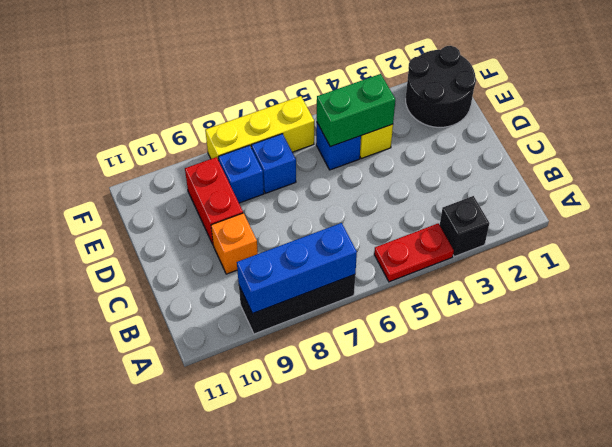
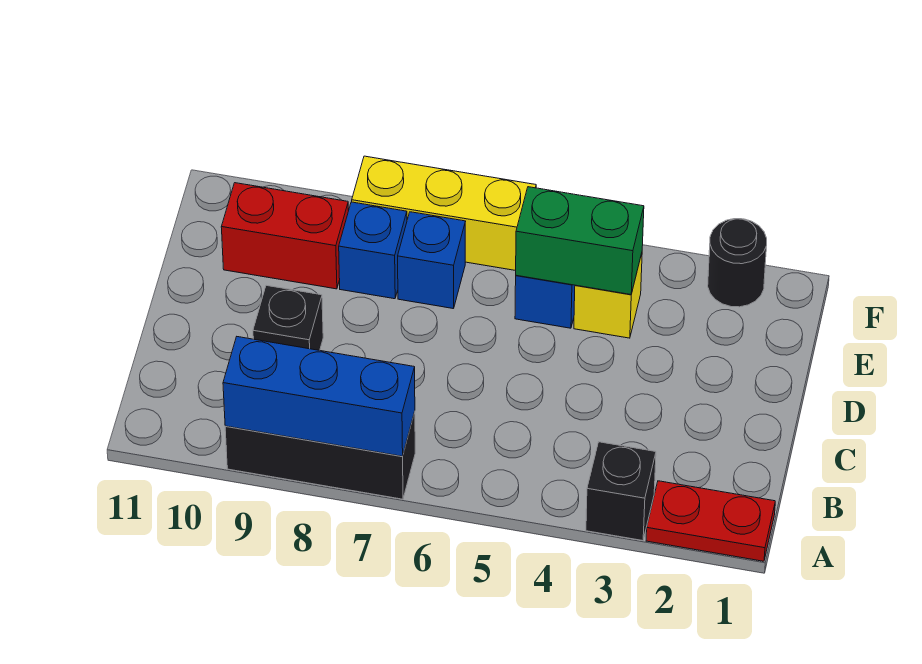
red 1x2 plate [374,224,454,282] -> red 1x2 plate moved to [646,481,775,561]
orange 1x1 brick [211,213,258,274] -> black 1x1 brick [253,285,323,350]
red 1x2 brick [185,157,243,244] -> red 1x2 brick turned to [221,183,349,289]
black 2x2 round brick [406,46,476,127] -> black 1x1 round brick [708,219,767,307]

